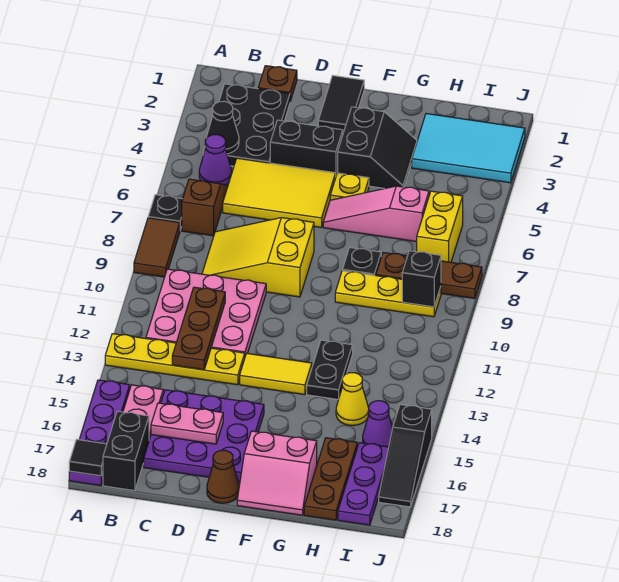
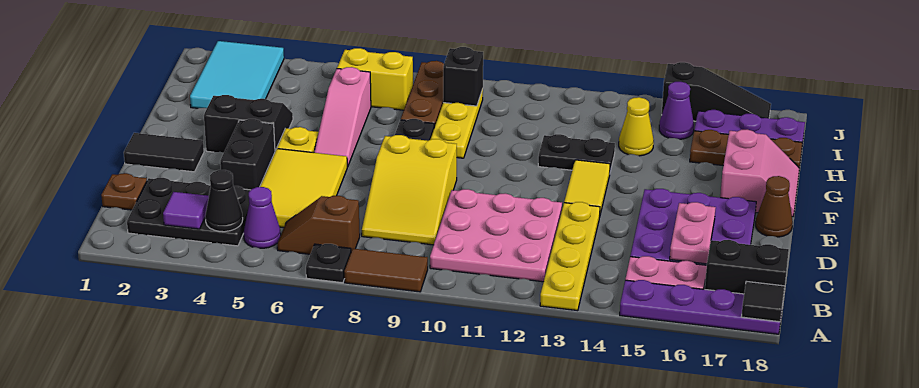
none -> purple 1x1 tile [163,192,209,229]
brown 1x3 plate [172,287,225,370] -> none

